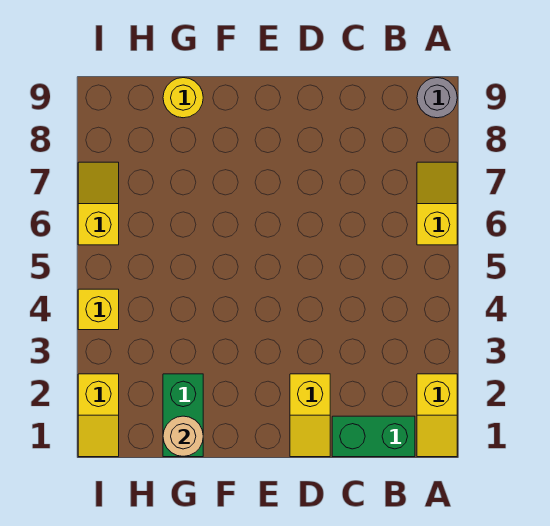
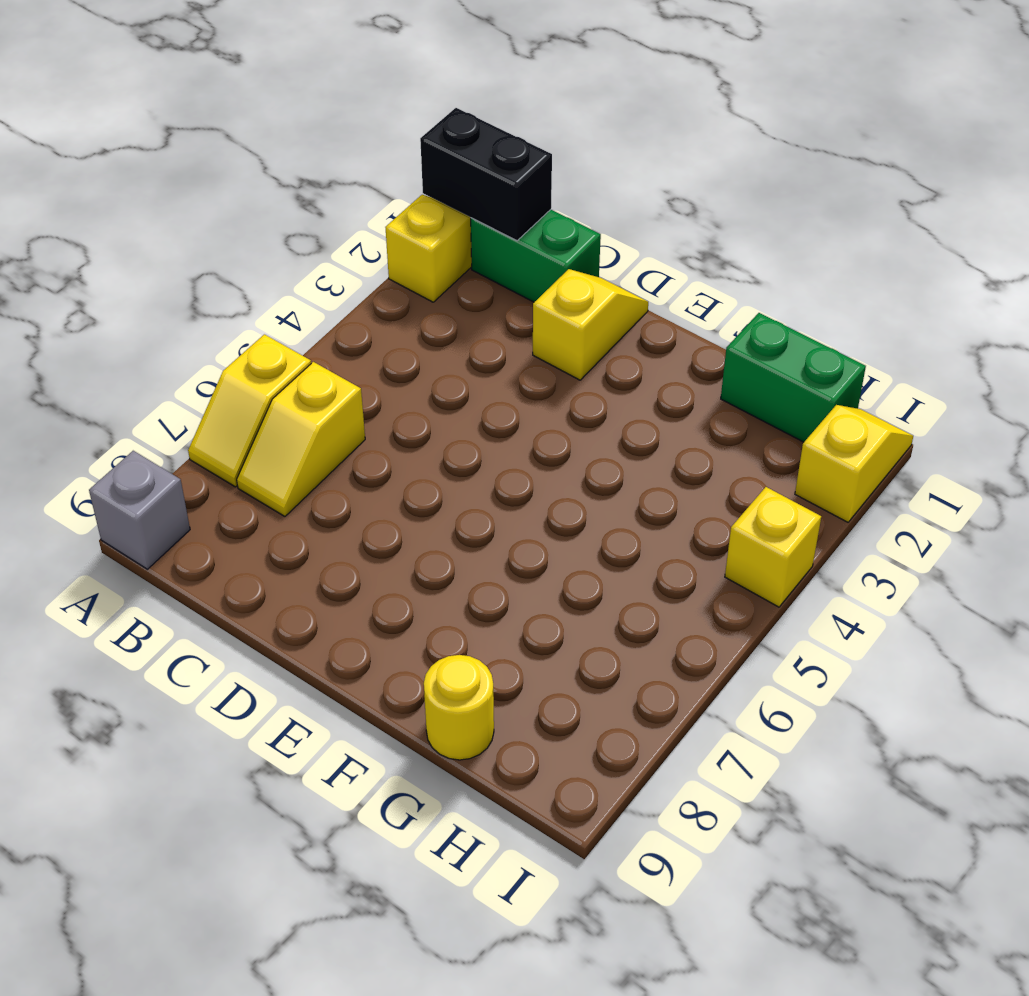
none -> black 1x2 brick [420,108,552,241]
grey 1x1 round brick [417,78,457,118] -> grey 1x1 brick [89,451,190,569]
green 1x2 brick [163,374,203,457] -> green 1x2 brick turned to [721,313,866,442]
tan 1x1 round brick [163,416,203,456] -> none
yellow 1x2 slope [78,162,119,245] -> yellow 1x2 slope moved to [237,362,365,516]

